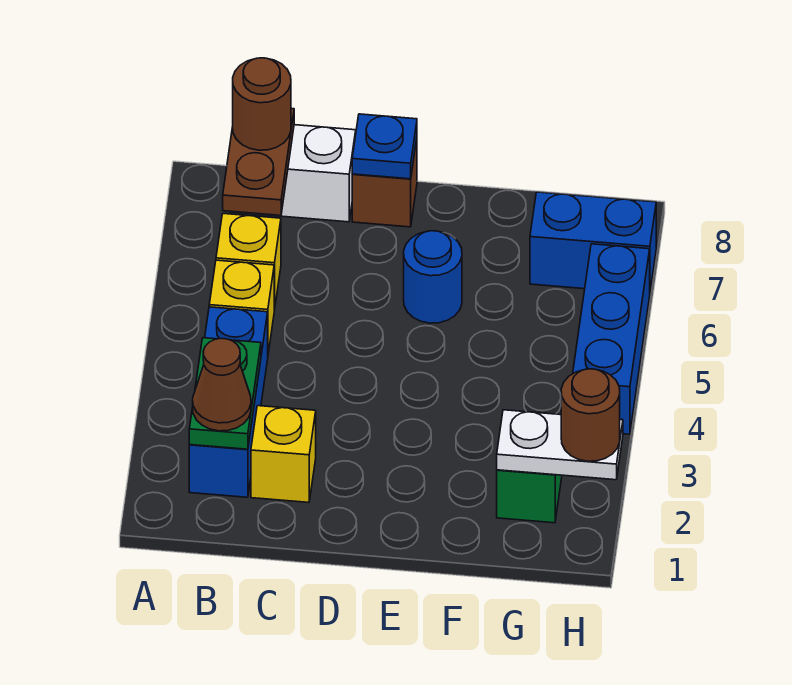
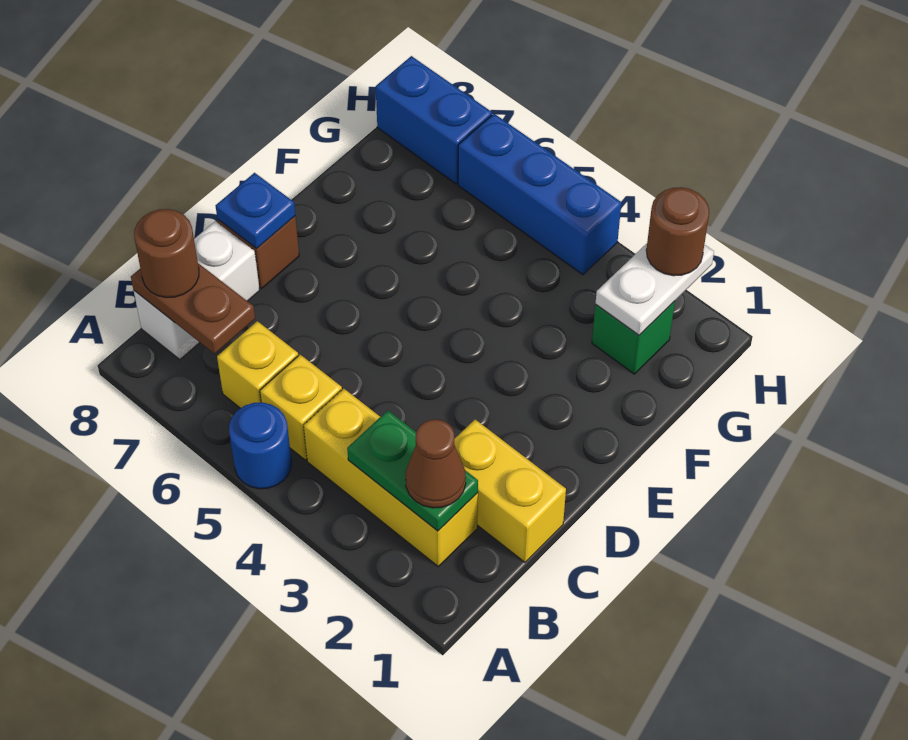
blue 1x3 brick [189,307,268,497] -> yellow 1x3 brick [304,389,478,566]
yellow 1x1 brick [251,406,316,502] -> yellow 1x2 brick [454,419,566,562]
blue 1x1 round brick [404,231,462,323] -> blue 1x1 round brick moved to [229,402,291,489]
blue 1x2 brick [530,192,656,290] -> blue 1x2 brick turned to [376,56,492,184]

